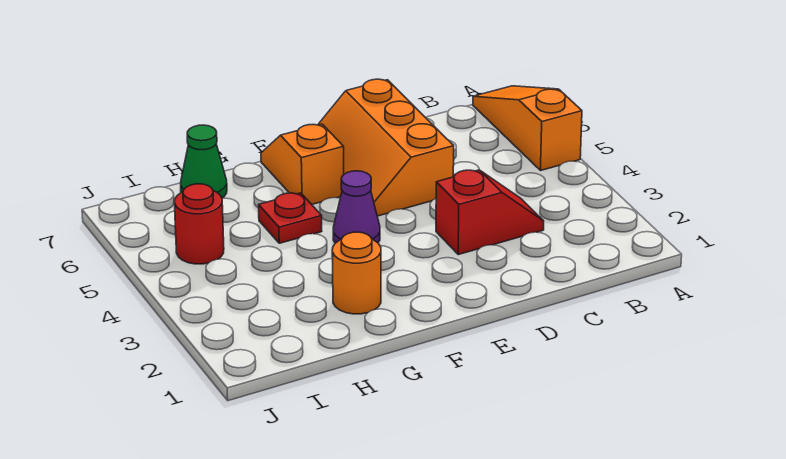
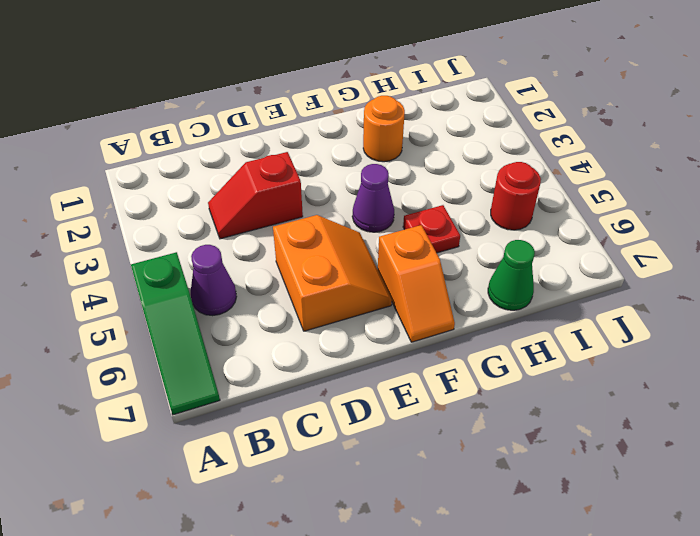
orange 1x3 slope [473,86,582,171] -> green 1x3 slope [131,252,220,415]
none -> purple 1x1 cone [191,245,237,316]
orange 2x3 slope [318,79,454,216] -> orange 2x2 slope [273,215,392,331]

